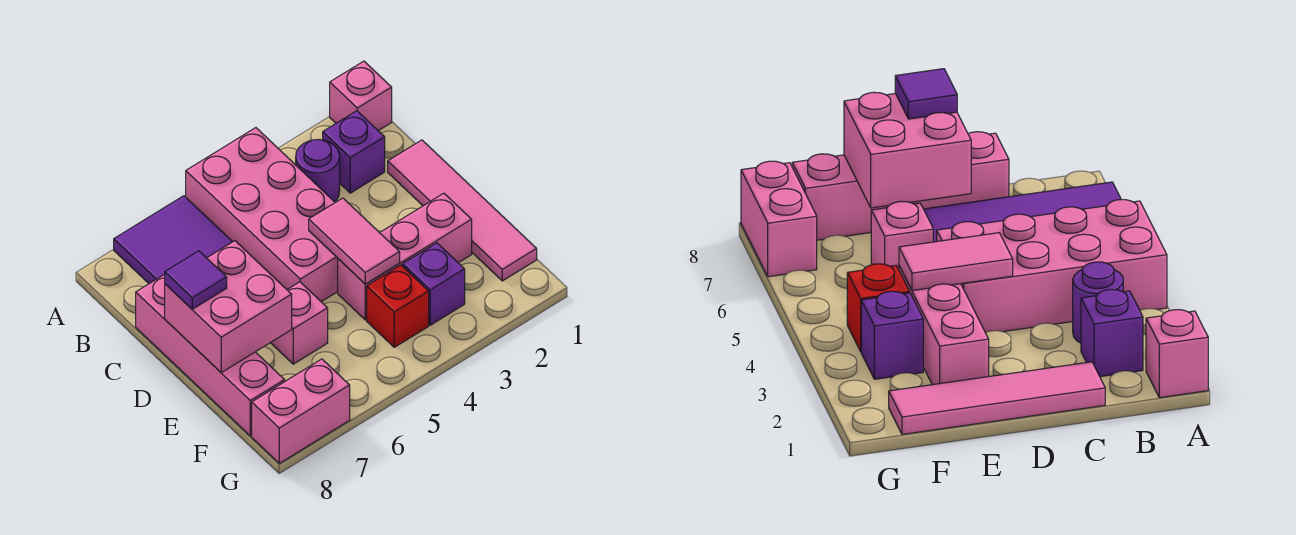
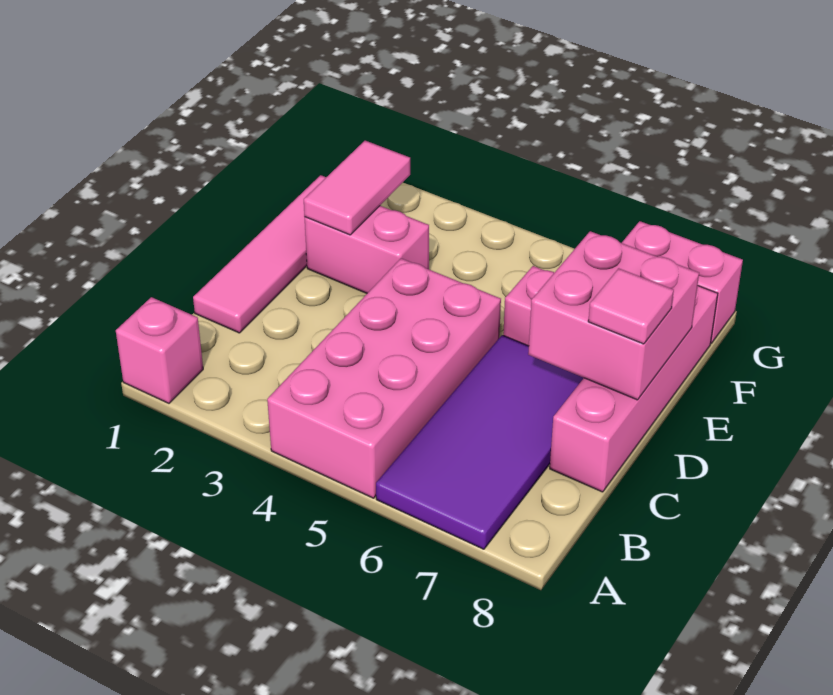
purple 1x1 brick [323,111,385,193] -> none
purple 1x1 round brick [296,140,340,202] -> none
pink 1x2 tile [309,198,400,284] -> pink 1x2 tile moved to [304,141,410,235]
purple 1x1 tile [165,251,227,309] -> pink 1x1 tile [588,268,674,344]
pink 1x3 brick [338,193,472,320] -> pink 1x2 brick [305,206,429,293]
purple 1x1 brick [403,243,465,325] -> none
red 1x1 brick [367,265,429,347] -> none

